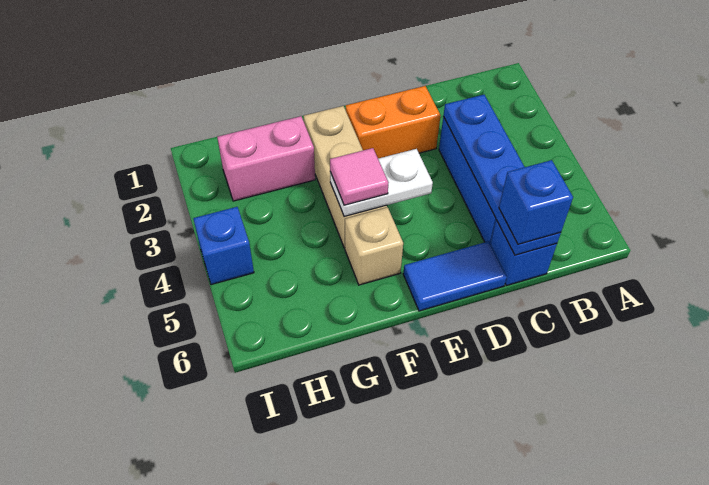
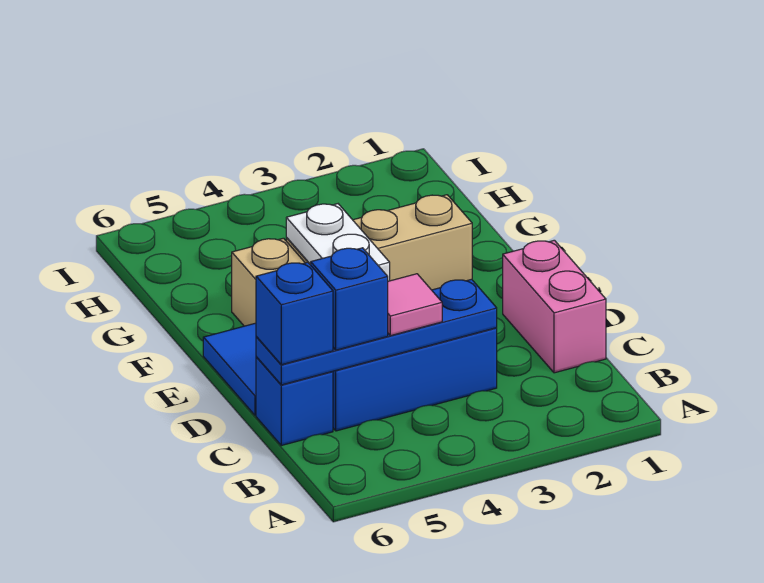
orange 1x2 brick [346,86,441,158] -> none
pink 1x1 tile [330,148,389,205] -> pink 1x1 tile moved to [388,274,442,336]
pink 1x2 brick [217,116,315,201] -> pink 1x2 brick moved to [503,240,606,373]
blue 1x1 brick [193,207,254,285] -> blue 1x1 brick moved to [311,248,388,350]

